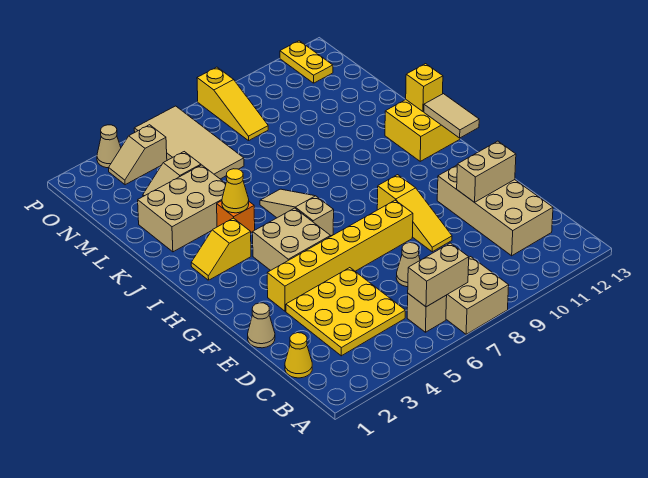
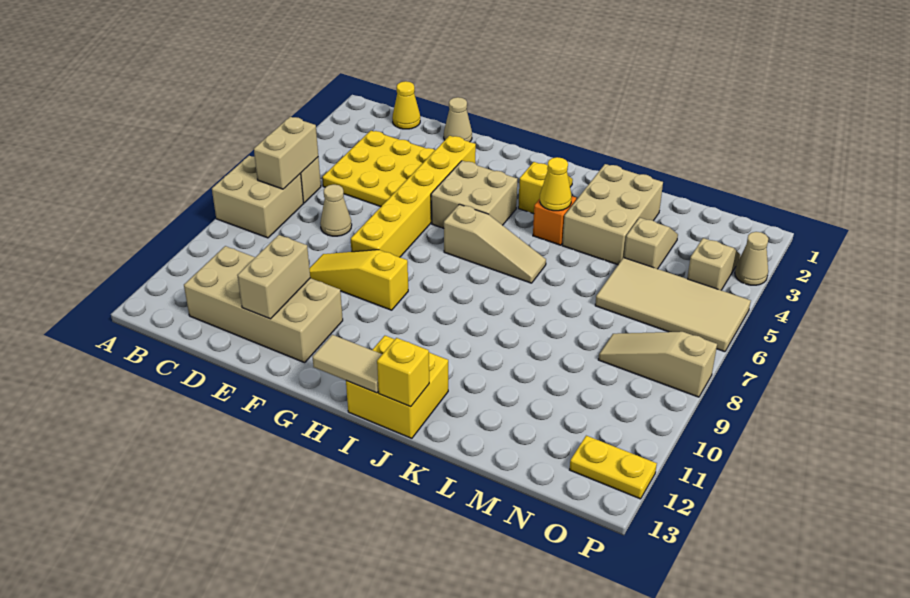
yellow 1x3 slope [197,67,268,141] -> tan 1x3 slope [598,332,717,397]

